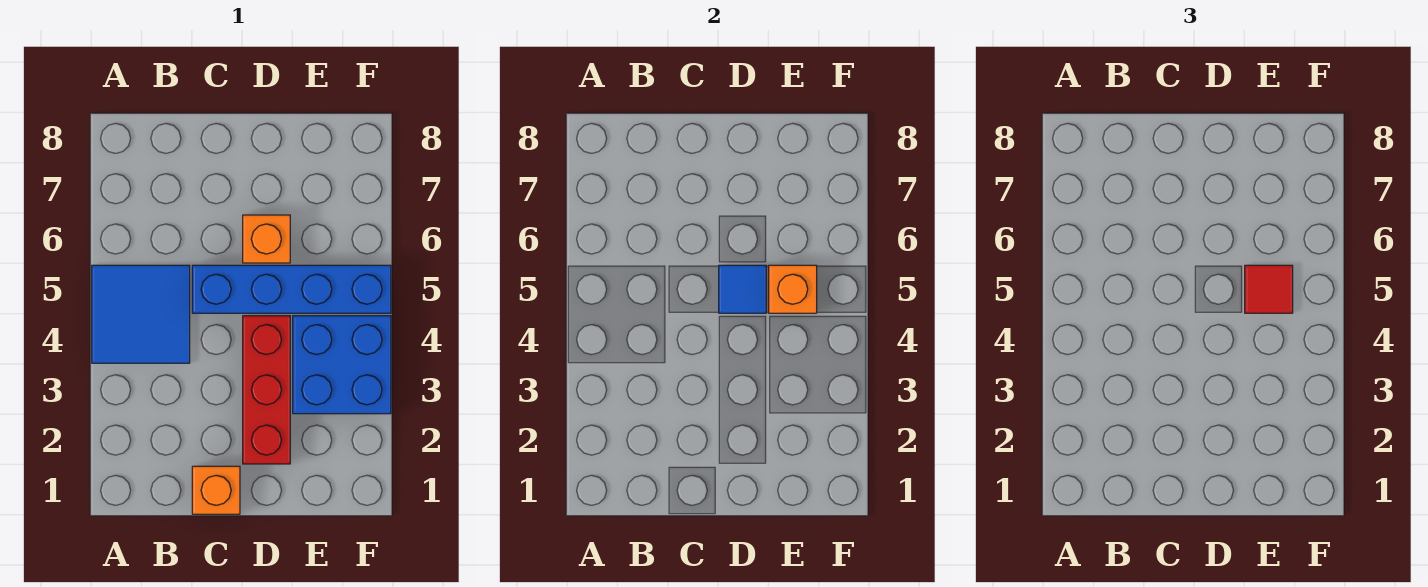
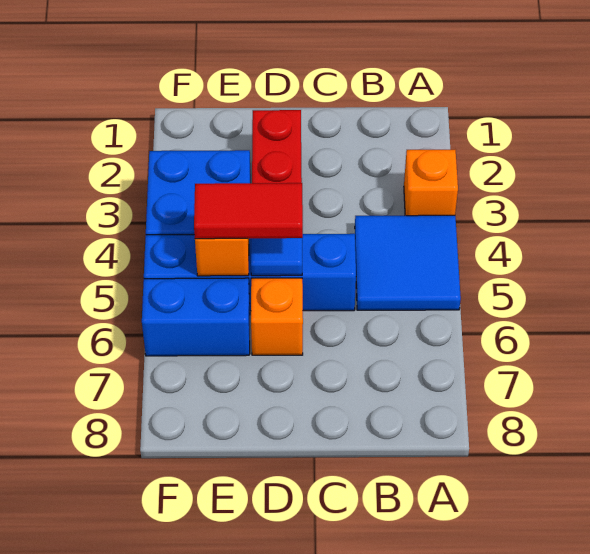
orange 1x1 brick [192,466,240,514] -> orange 1x1 brick moved to [404,150,458,216]
red 1x1 tile [1245,265,1293,313] -> red 1x2 tile [194,183,303,239]
none -> blue 1x2 brick [142,278,250,356]

